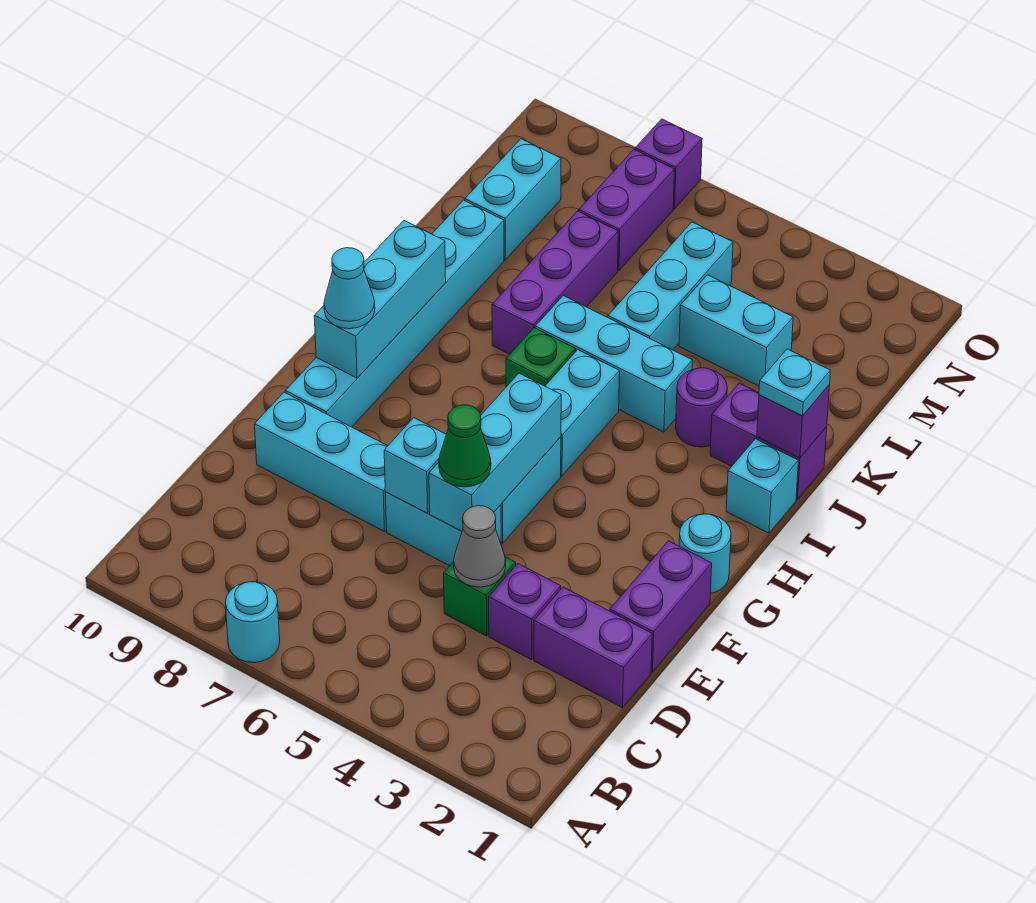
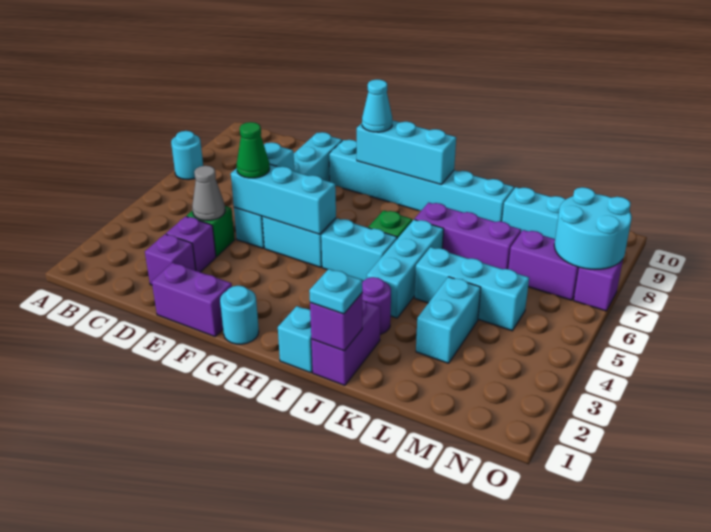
purple 1x2 brick [534,587,652,708] -> purple 1x1 brick [145,234,196,285]
none -> cyan 2x2 round brick [554,187,632,269]

